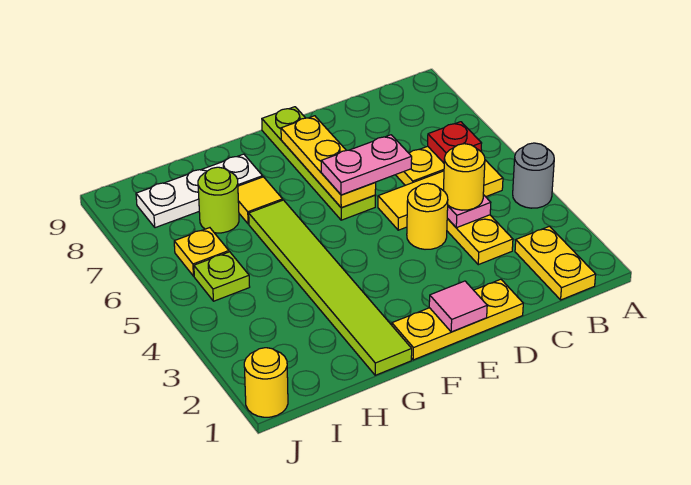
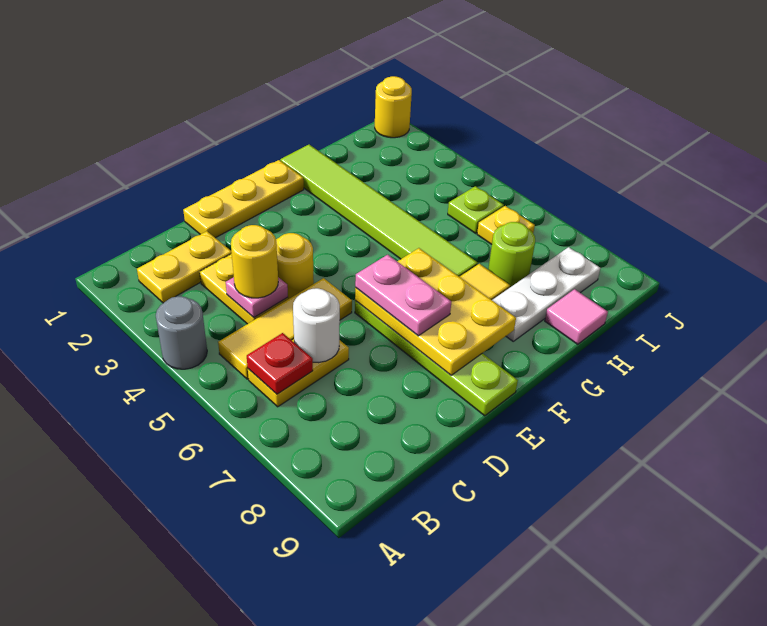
yellow 1x2 plate [515,226,596,300] -> yellow 1x2 plate turned to [137,231,232,303]
none -> white 1x1 round brick [293,288,340,363]
pink 1x2 plate [321,135,412,195] -> pink 1x2 plate turned to [355,255,451,336]
pink 1x1 tile [429,281,487,332] -> pink 1x1 tile moved to [545,289,608,344]
yellow 1x3 plate [281,116,376,208] -> yellow 2x3 plate [355,248,516,375]

